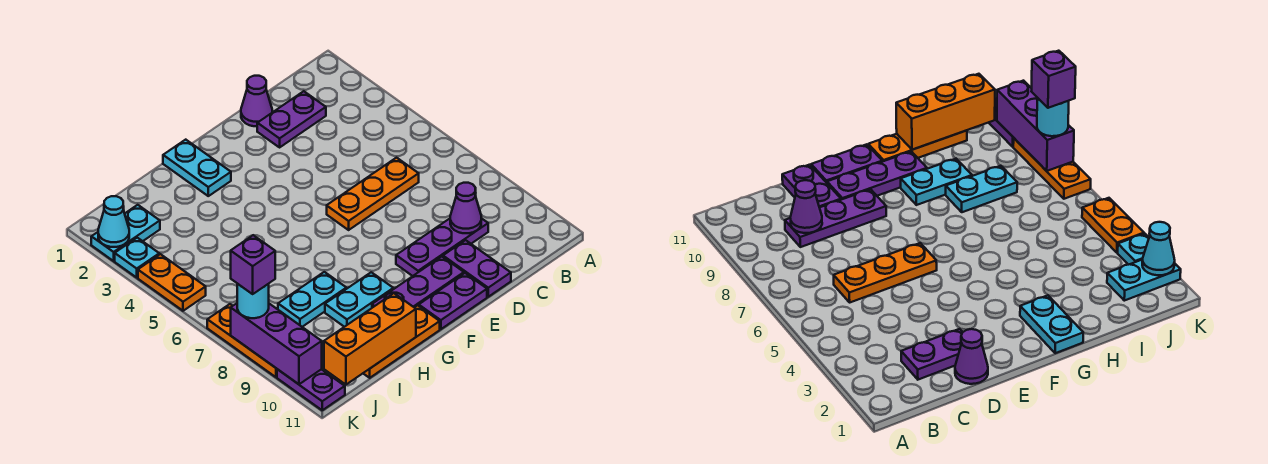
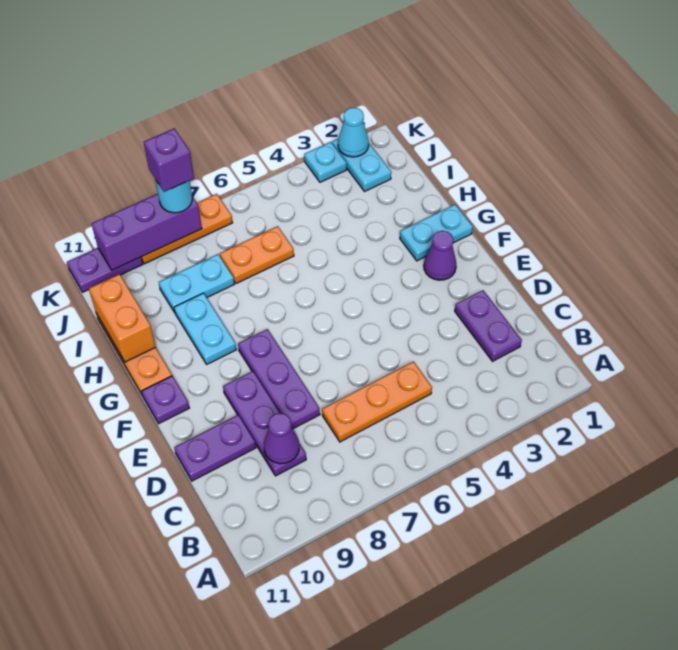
orange 1x3 plate [327,158,419,230] -> orange 1x3 plate turned to [322,361,432,442]
purple 1x1 cone [241,76,272,126] -> purple 1x1 cone moved to [424,231,456,280]
purple 1x3 plate [372,257,464,308] -> purple 1x3 plate moved to [238,329,320,429]
purple 1x2 plate [419,273,487,329] -> purple 1x1 plate [142,376,189,424]
cyan 1x2 plate [278,272,346,327] -> cyan 1x2 plate turned to [159,254,234,313]
orange 1x3 brick [324,293,416,385] -> orange 1x2 brick [89,274,156,362]
orange 1x2 plate [138,254,206,311] -> orange 1x2 plate moved to [220,226,294,284]

